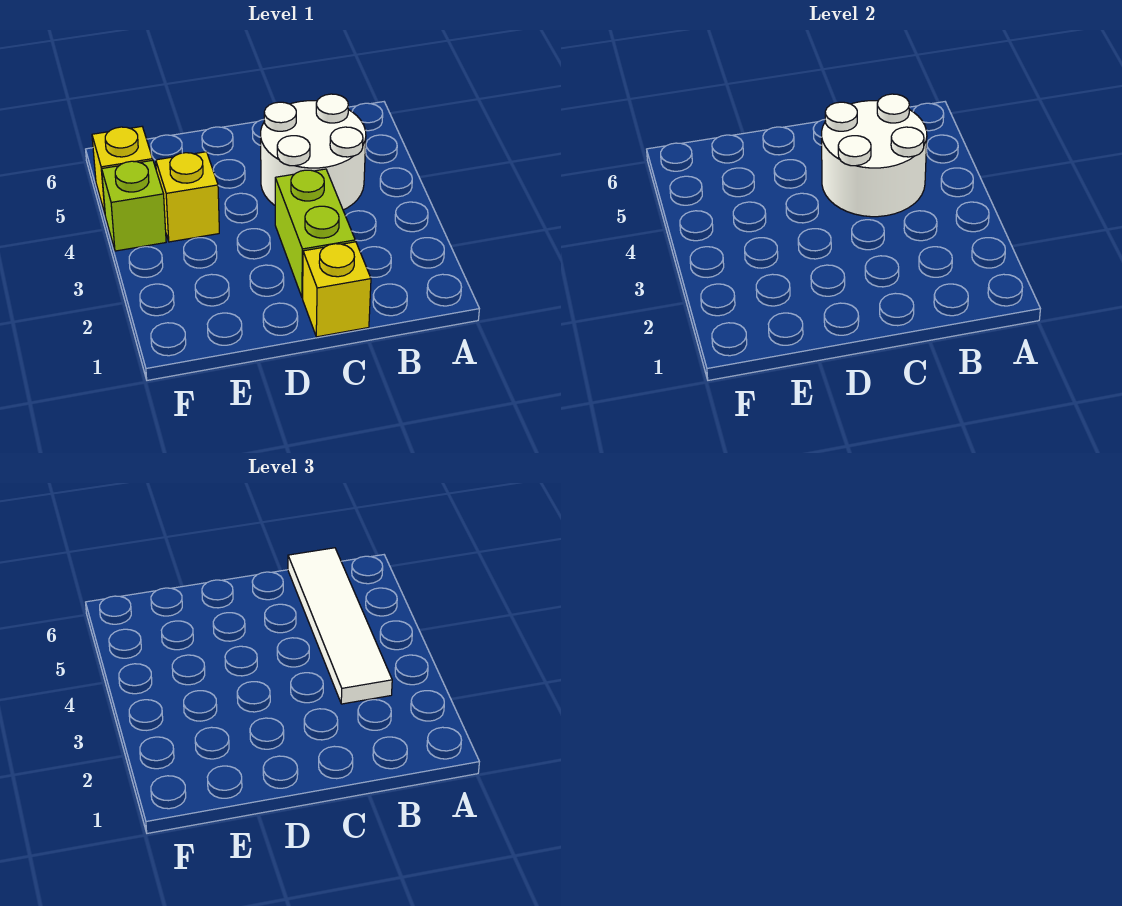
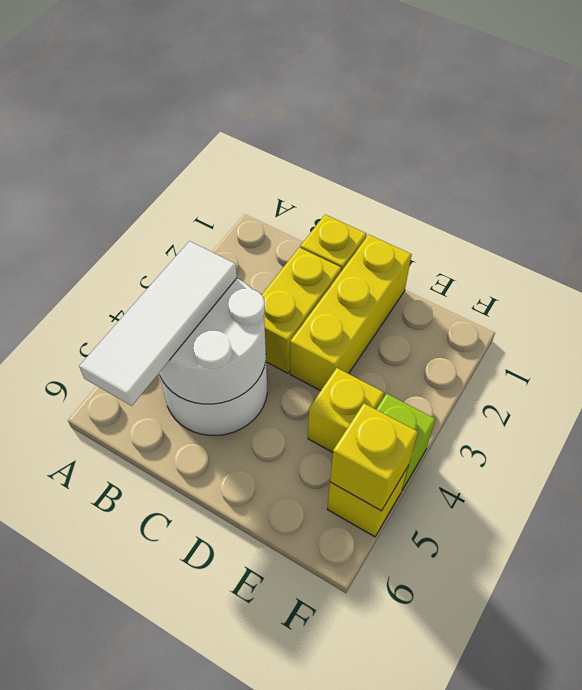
white 1x4 tile [288,548,392,704] -> white 1x3 tile [79,241,237,406]
lime 1x2 brick [275,169,355,298] -> yellow 1x2 brick [262,247,341,373]
none -> yellow 1x3 brick [290,235,412,391]
none -> yellow 1x1 brick [330,403,418,511]

